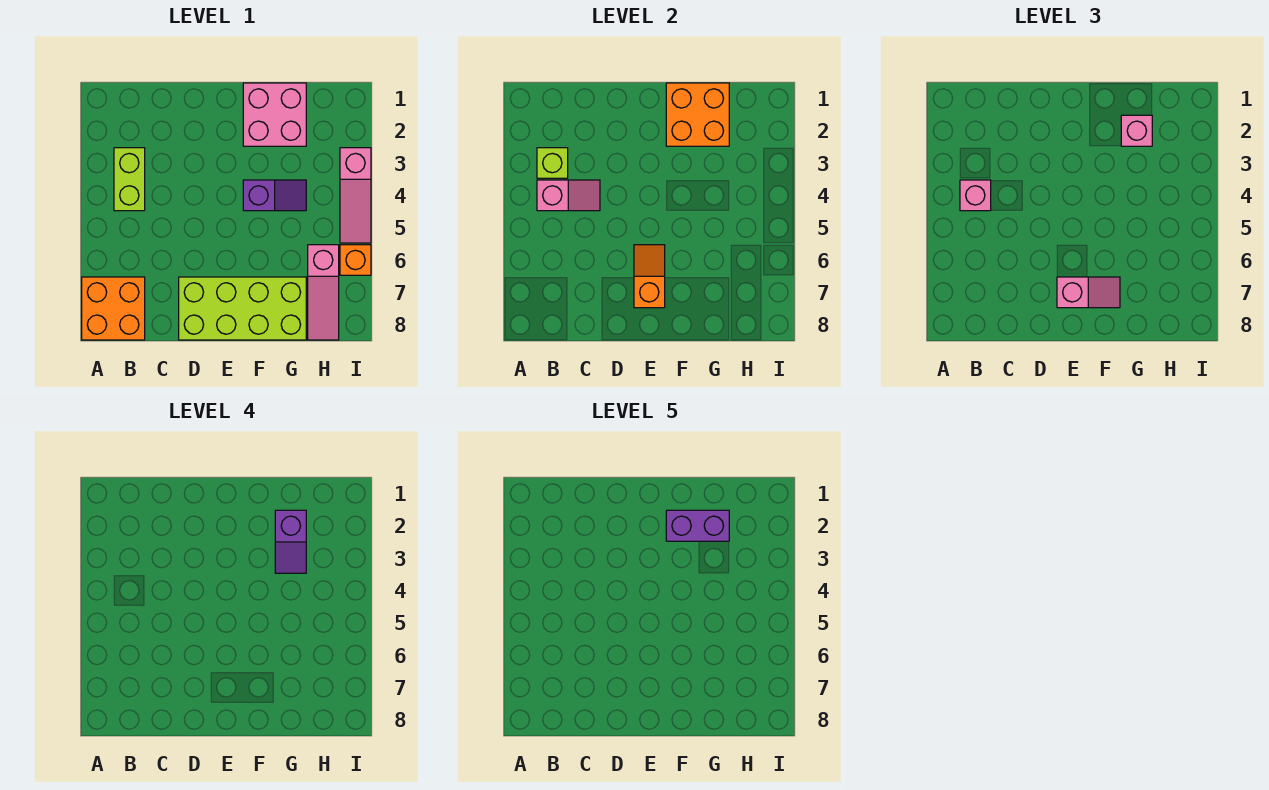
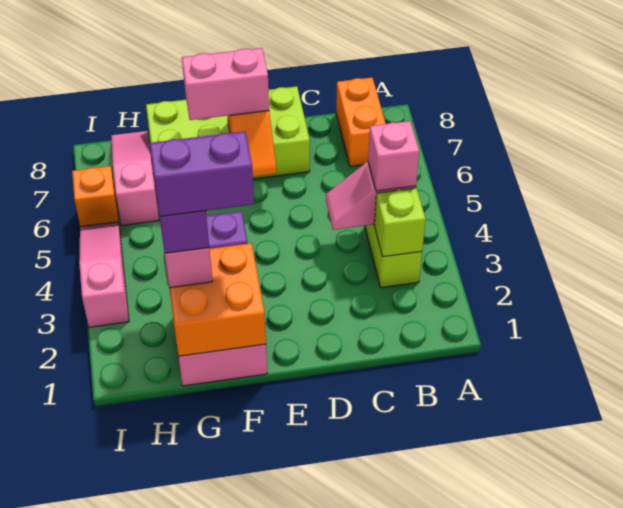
orange 2x2 brick [82,277,145,340] -> orange 1x2 brick [336,78,386,167]
pink 1x2 slope [1057,277,1120,308] -> pink 1x2 brick [182,48,269,120]

